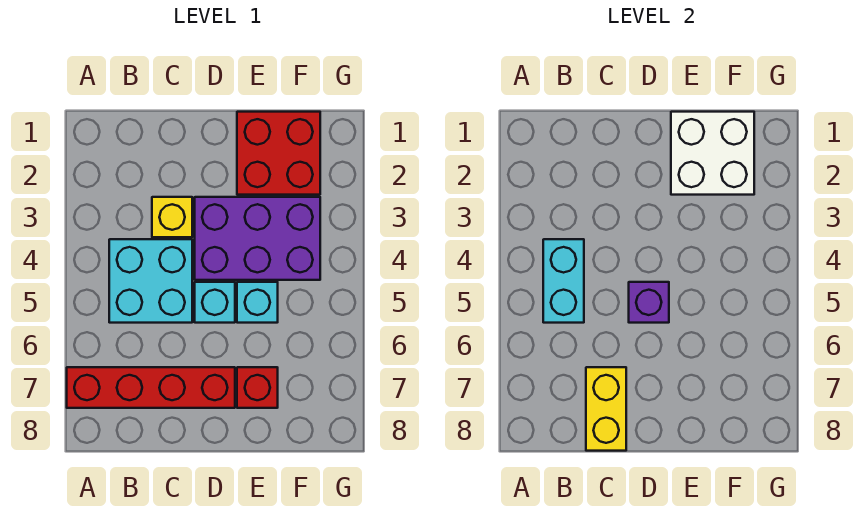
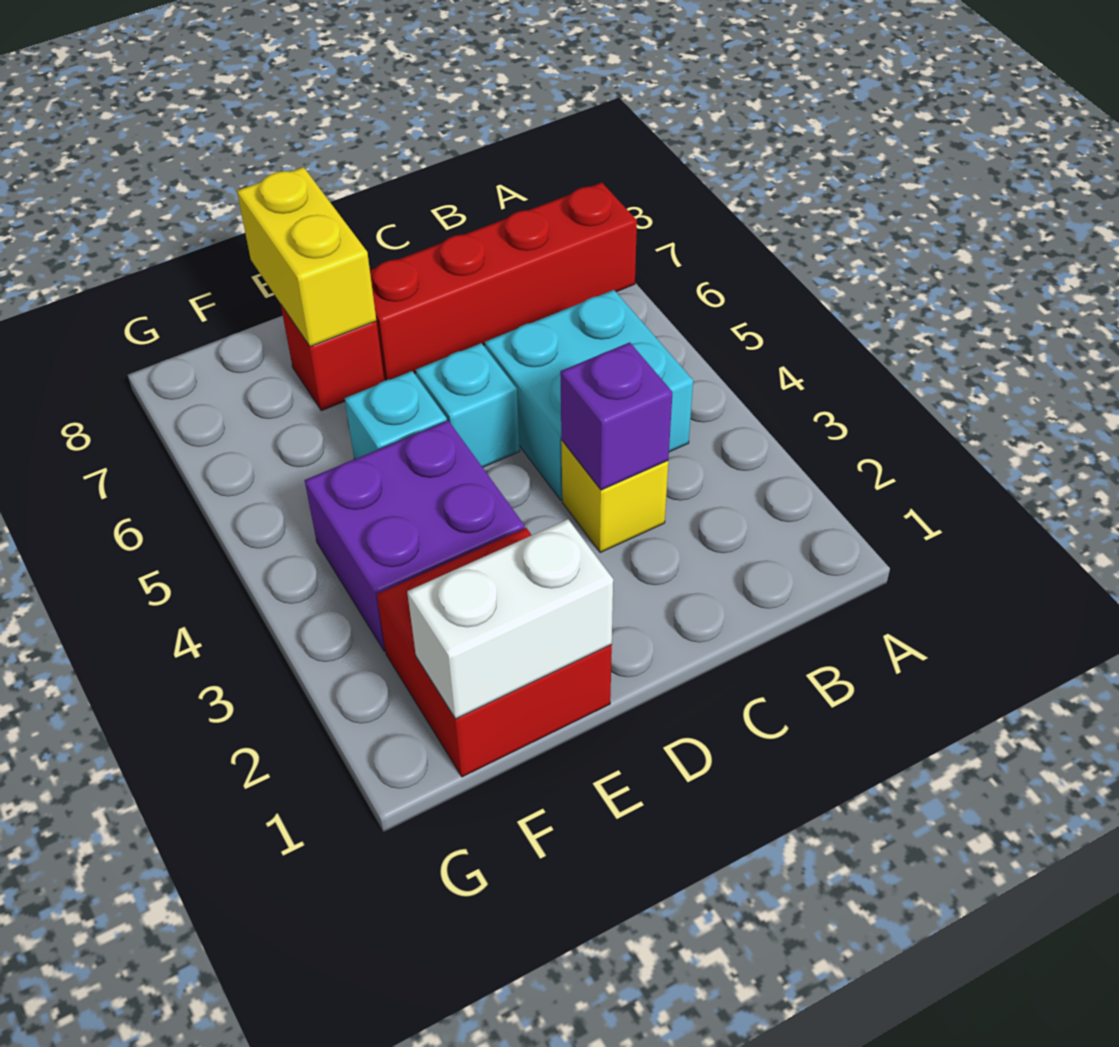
cyan 1x2 brick [543,239,584,323] -> none
yellow 1x2 brick [586,367,626,451] -> yellow 1x2 brick moved to [237,167,376,347]
purple 2x3 brick [195,197,320,280] -> purple 2x2 brick [305,421,525,651]
purple 1x1 brick [629,282,669,323] -> purple 1x1 brick moved to [560,342,673,490]
white 2x2 brick [671,112,754,195] -> white 1x2 brick [407,519,613,719]

